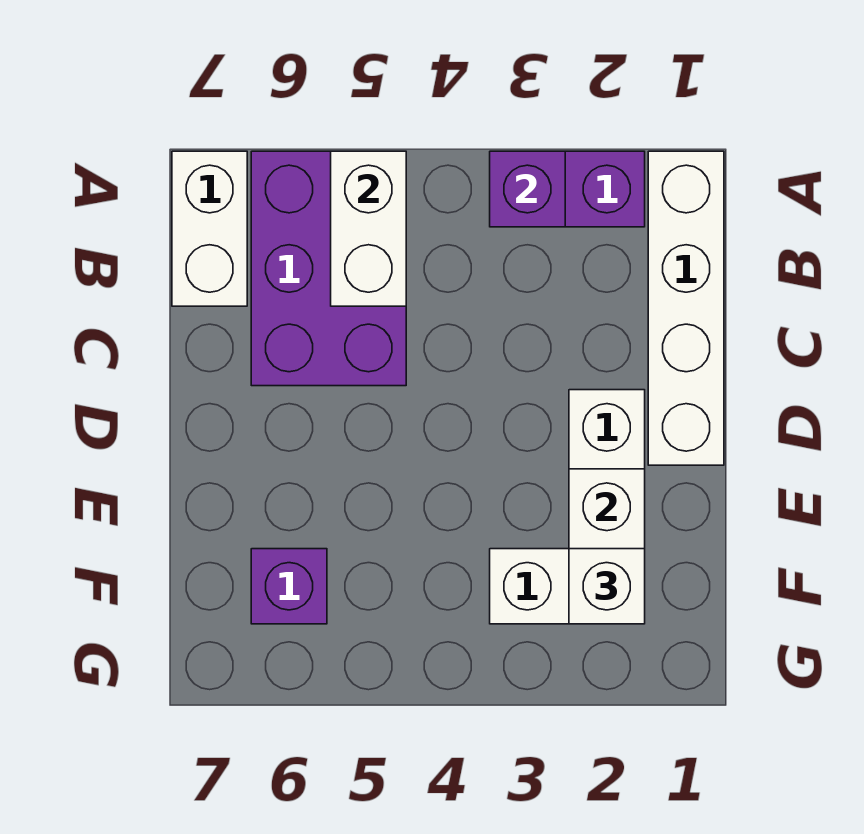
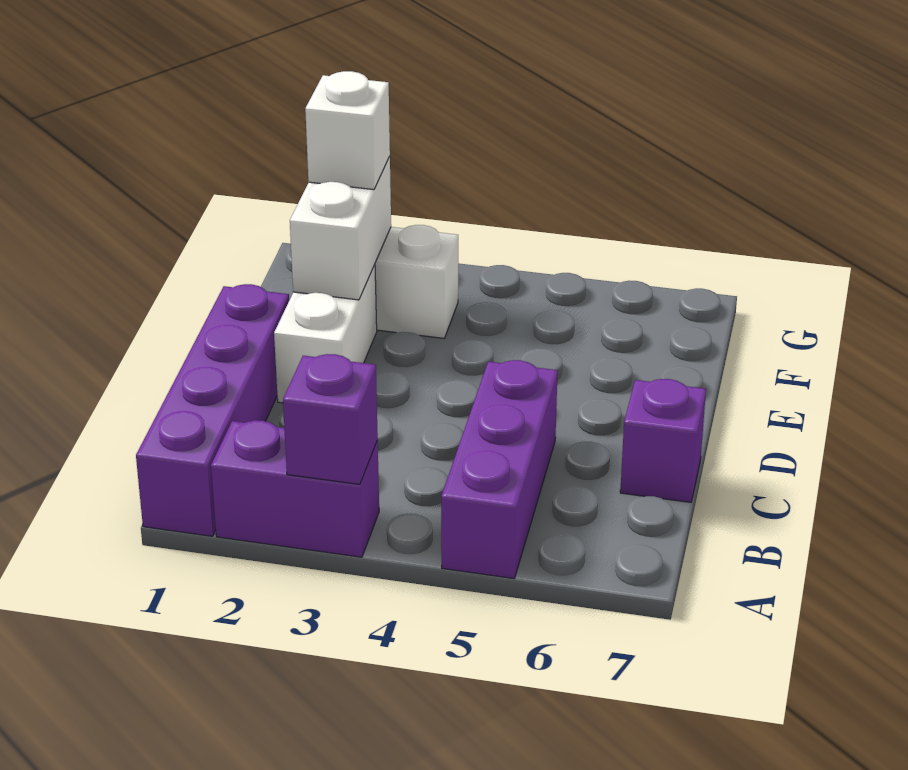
white 1x4 brick [648,151,724,465] -> purple 1x4 brick [136,284,289,536]
purple 2x3 brick [251,151,406,386] -> purple 1x3 brick [441,360,558,579]
white 1x2 brick [331,151,406,306] -> none
white 1x2 brick [172,151,247,306] -> none
purple 1x1 brick [251,549,327,624] -> purple 1x1 brick moved to [620,379,706,502]

